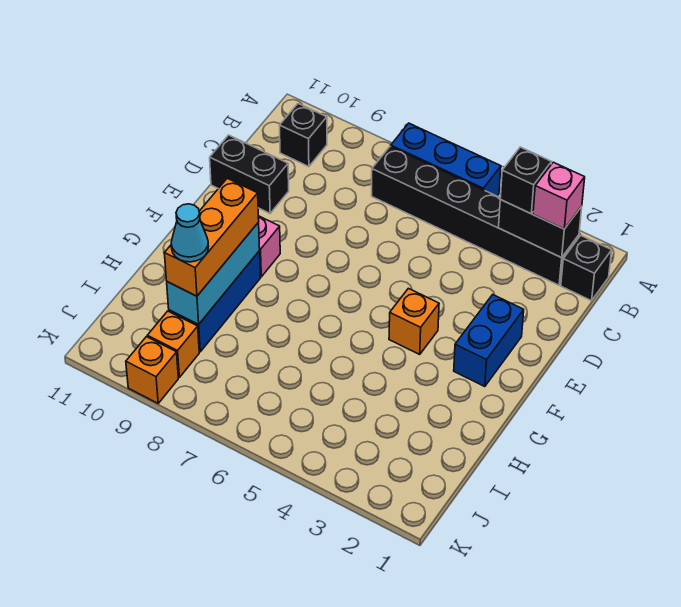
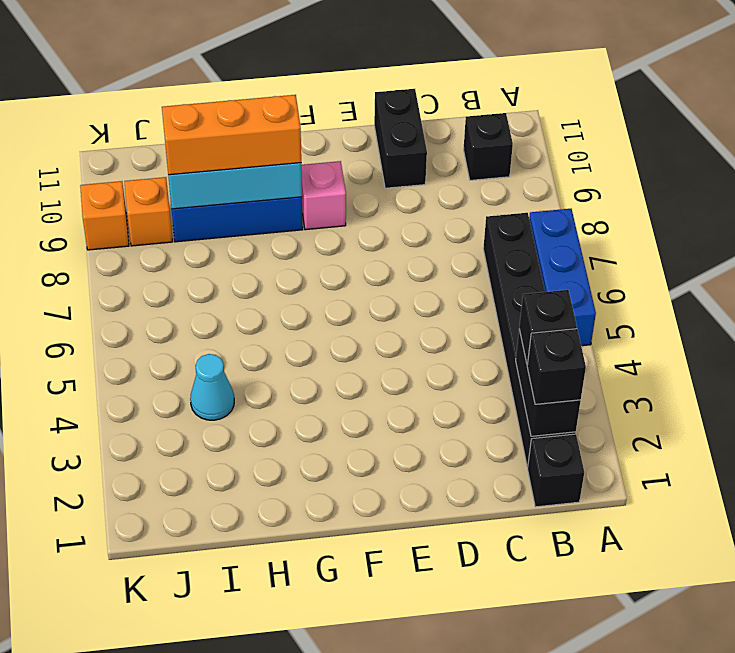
pink 1x1 brick [533,162,585,229] -> black 1x1 brick [527,329,586,404]
blue 1x2 brick [454,295,524,387] -> none
orange 1x1 brick [389,288,439,354] -> none
cyan 1x1 cone [171,204,208,262] -> cyan 1x1 cone moved to [190,354,234,420]

